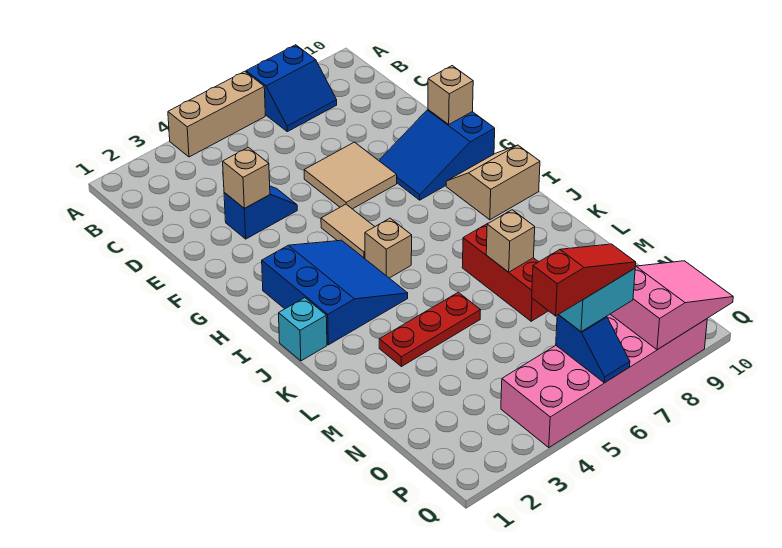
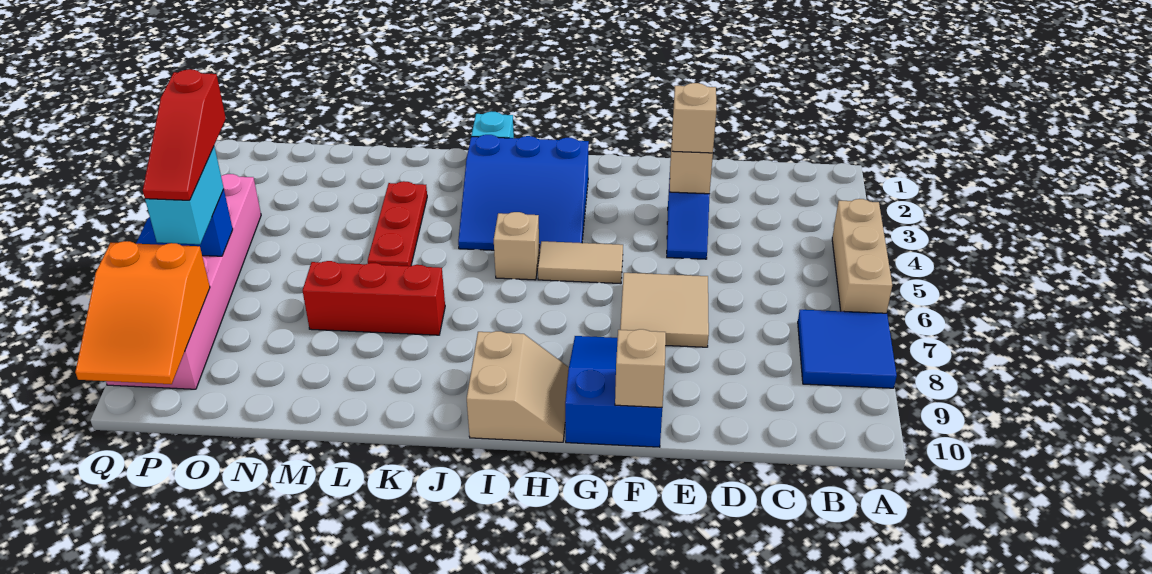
blue 2x2 slope [246,45,337,132] -> blue 2x2 tile [798,310,897,388]
tan 1x1 brick [486,210,535,272] -> tan 1x1 brick moved to [672,83,716,153]
pink 2x3 slope [611,261,733,350] -> orange 2x3 slope [75,241,210,384]

